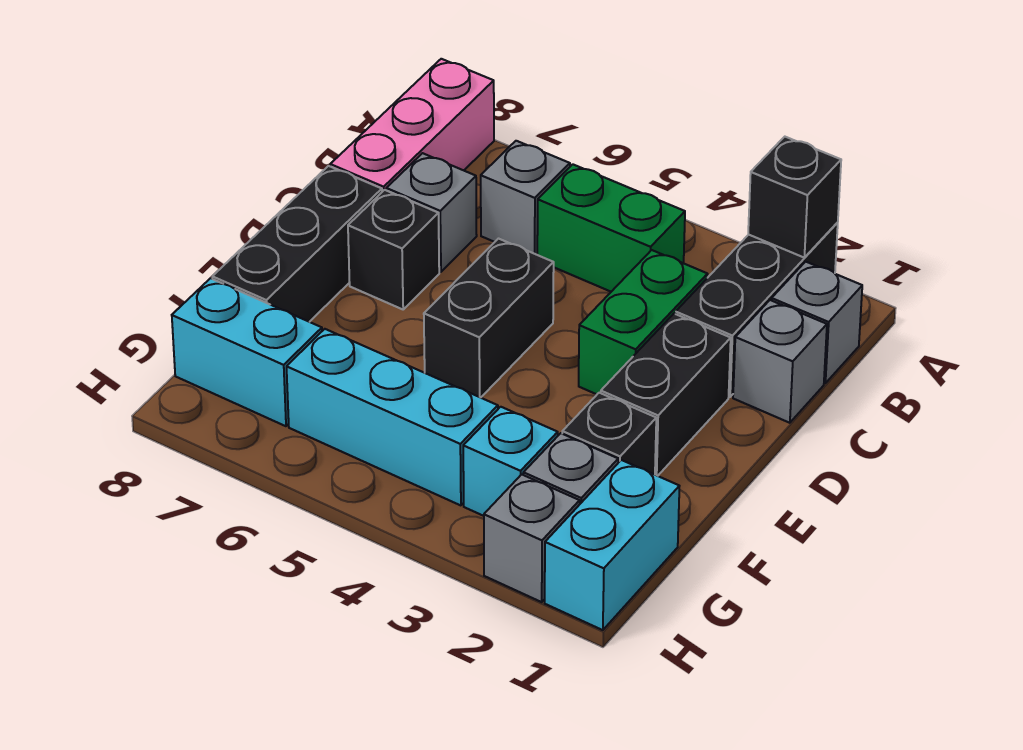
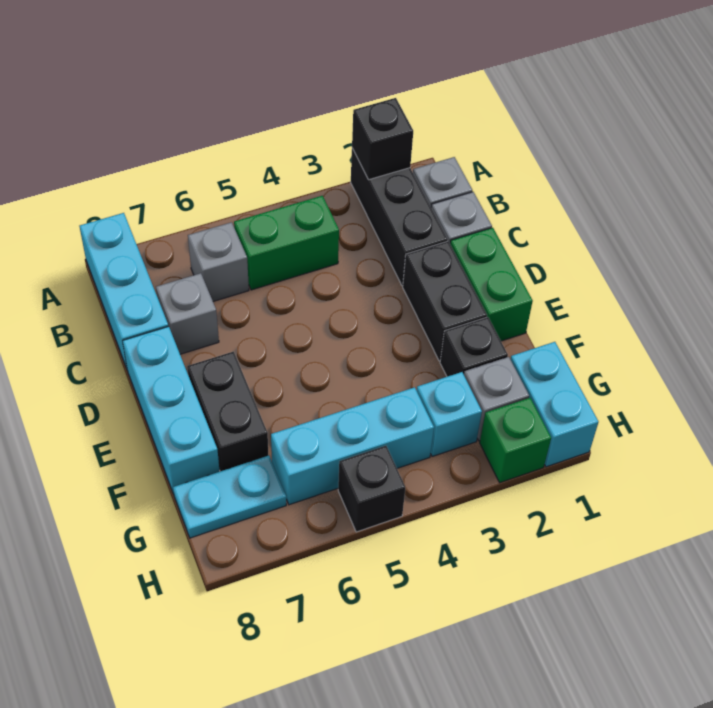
pink 1x3 brick [330,59,494,192] -> cyan 1x3 brick [79,213,168,370]
green 1x2 brick [579,250,708,394] -> green 1x2 brick moved to [450,228,533,341]
black 1x2 brick [424,239,554,398] -> black 1x2 brick moved to [187,352,269,471]
black 1x1 brick [348,190,439,309] -> black 1x1 brick moved to [338,446,405,532]
black 1x3 brick [212,166,382,322] -> cyan 1x3 brick [123,326,220,494]
cyan 1x2 brick [172,278,322,426] -> cyan 1x2 plate [173,456,286,538]
grey 1x1 brick [484,474,580,602] -> green 1x1 brick [480,398,551,483]

